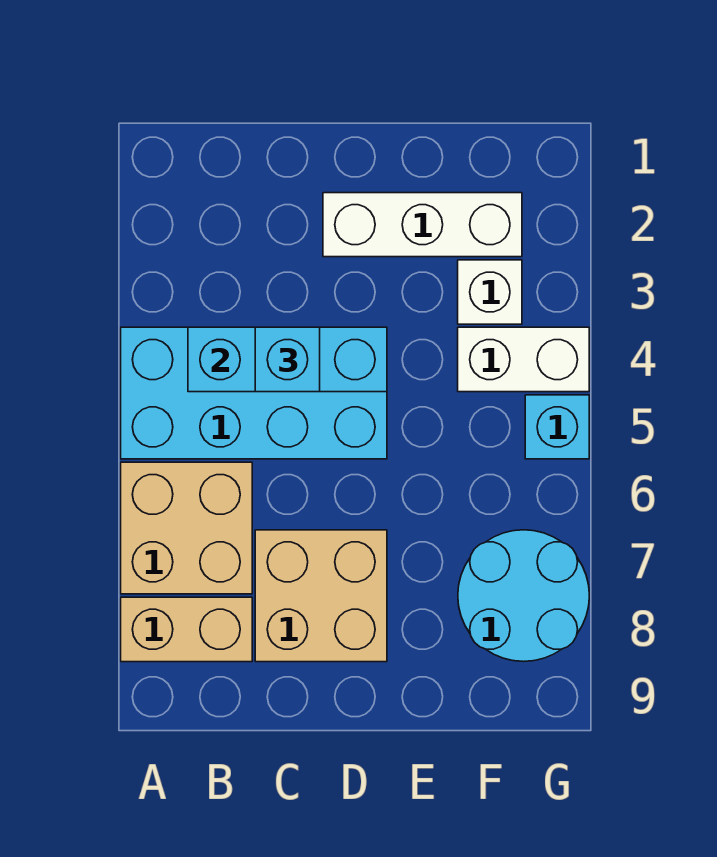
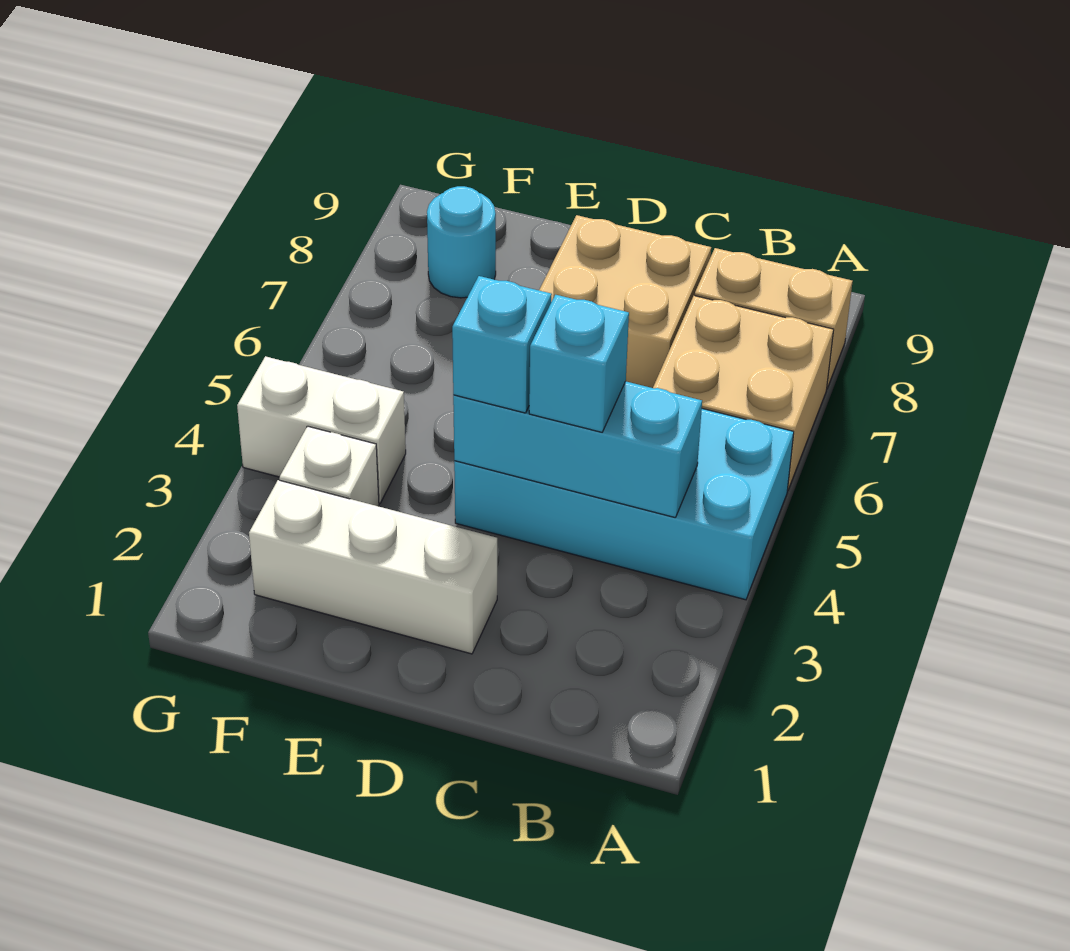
cyan 2x2 round brick [458,530,589,662] -> cyan 1x1 round brick [427,186,496,298]
cyan 1x1 brick [525,395,589,459] -> cyan 1x1 brick moved to [452,276,552,413]

